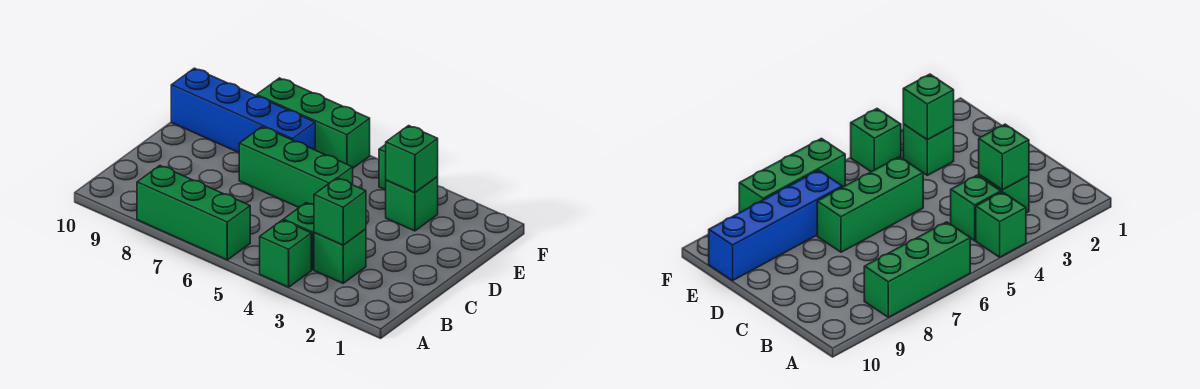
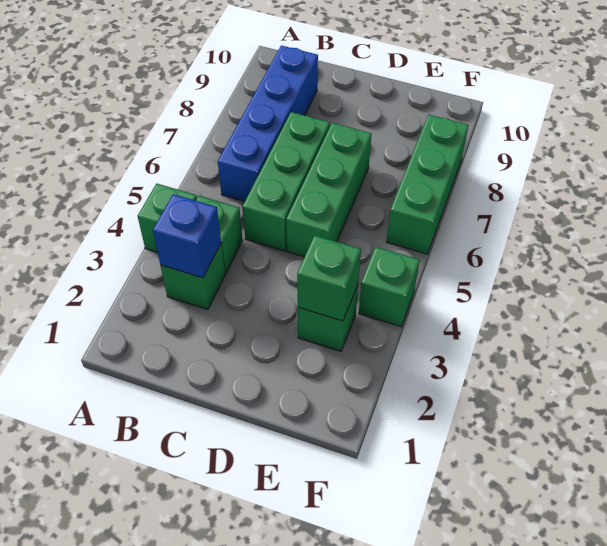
green 1x3 brick [137,166,250,260] -> green 1x3 brick moved to [242,112,330,251]
green 1x1 brick [314,178,366,245] -> blue 1x1 brick [153,194,221,278]
blue 1x4 brick [171,68,315,153] -> blue 1x4 brick moved to [218,46,318,202]

